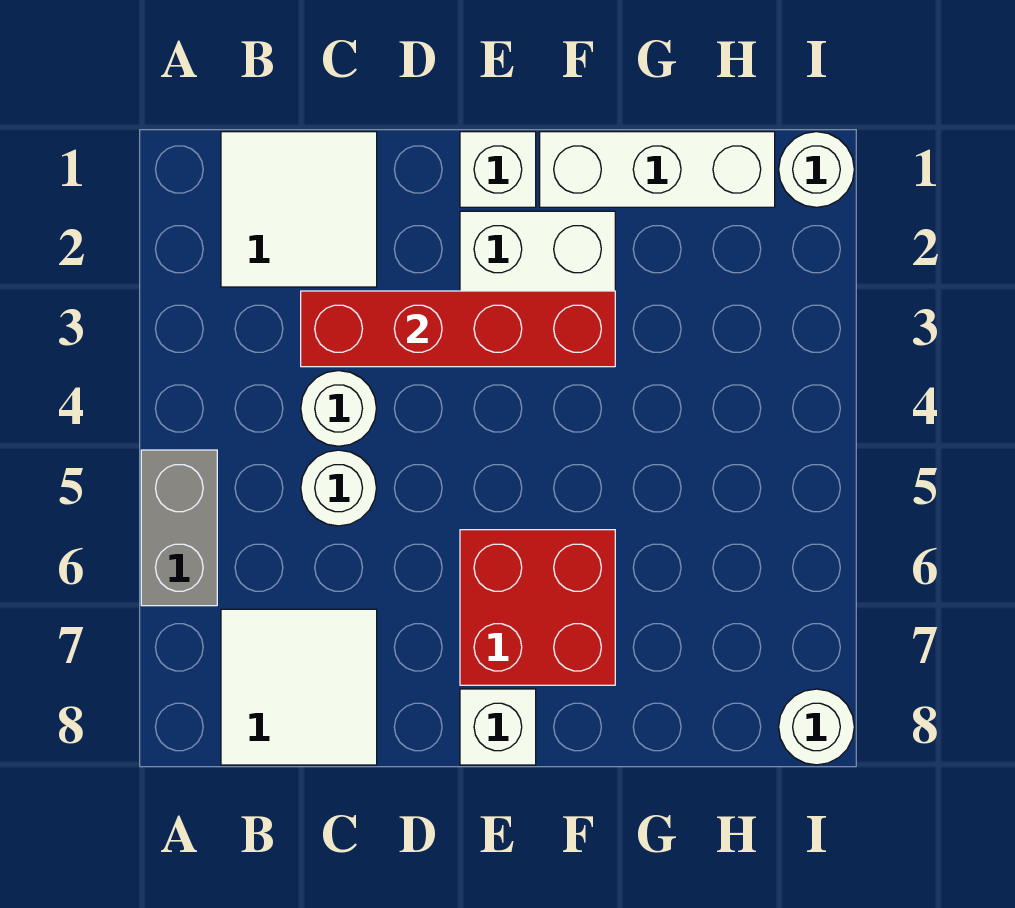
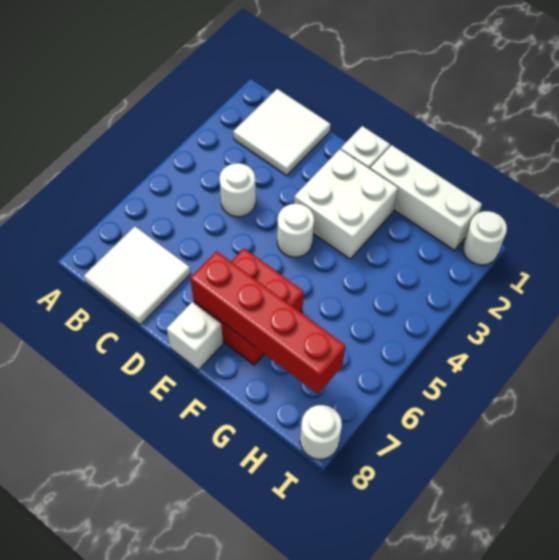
grey 1x2 brick [141,450,217,606] -> none
red 1x4 brick [301,291,615,367] -> red 1x4 brick moved to [190,251,345,394]
white 1x1 round brick [301,450,376,526] -> white 1x1 round brick moved to [277,204,314,257]

